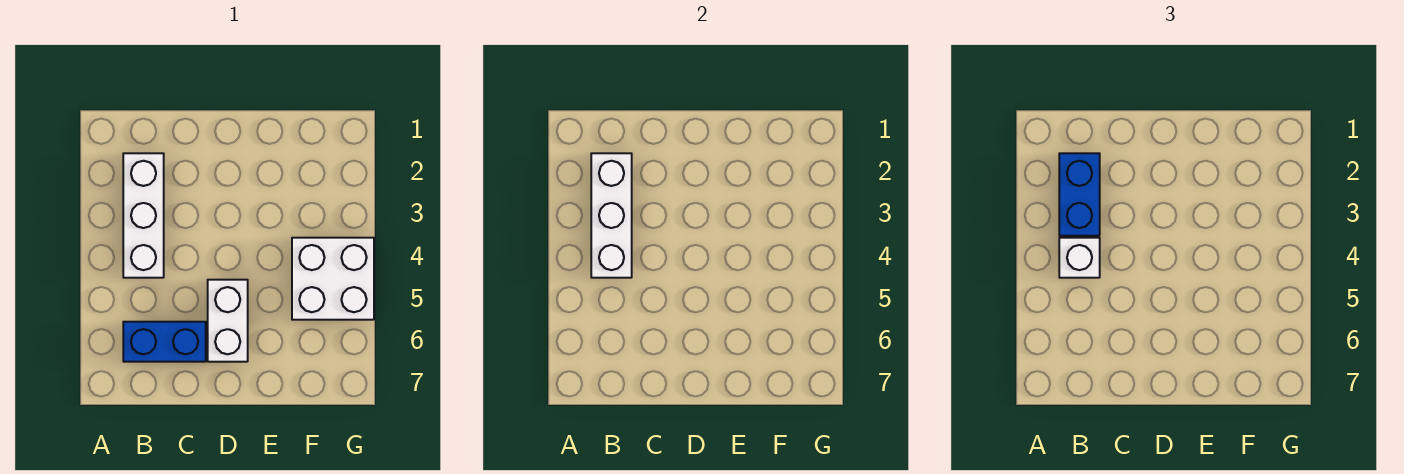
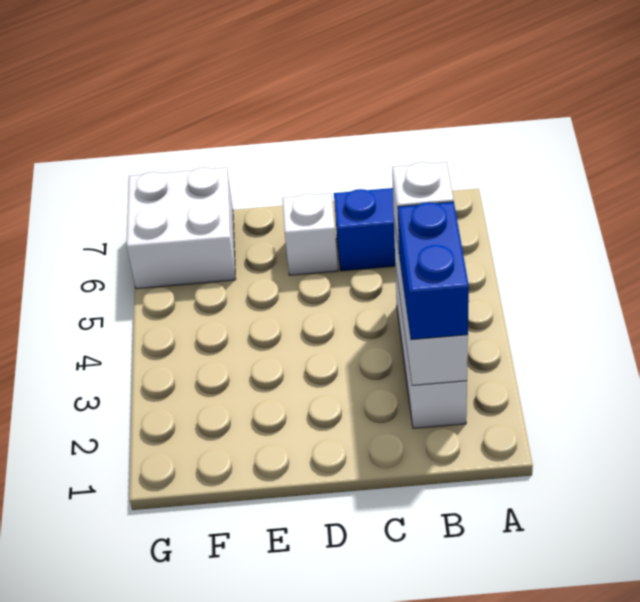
white 1x2 brick [208,280,248,362] -> white 1x1 brick [282,193,338,275]
white 2x2 brick [292,238,374,320] -> white 2x2 brick moved to [127,167,236,289]

